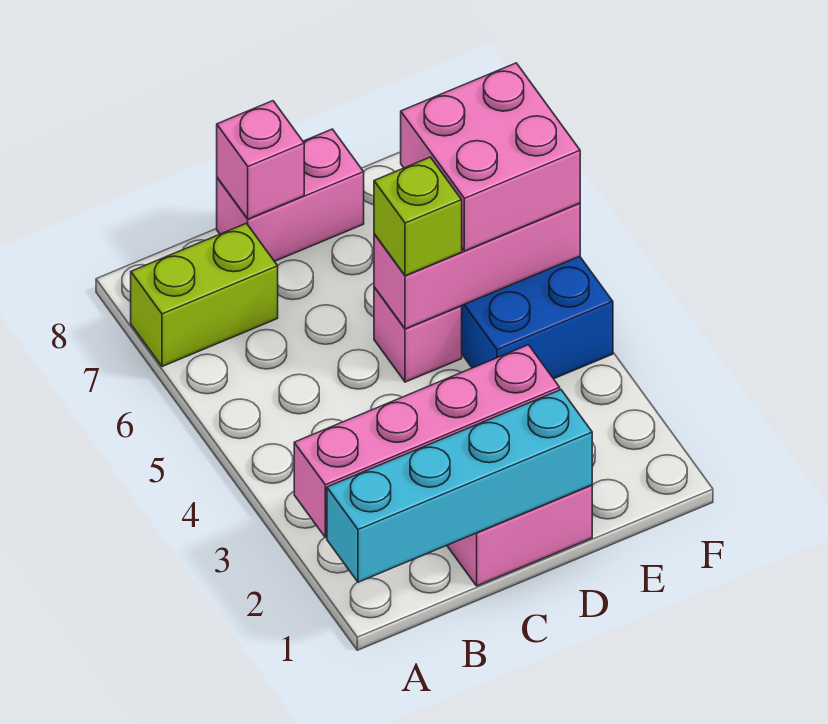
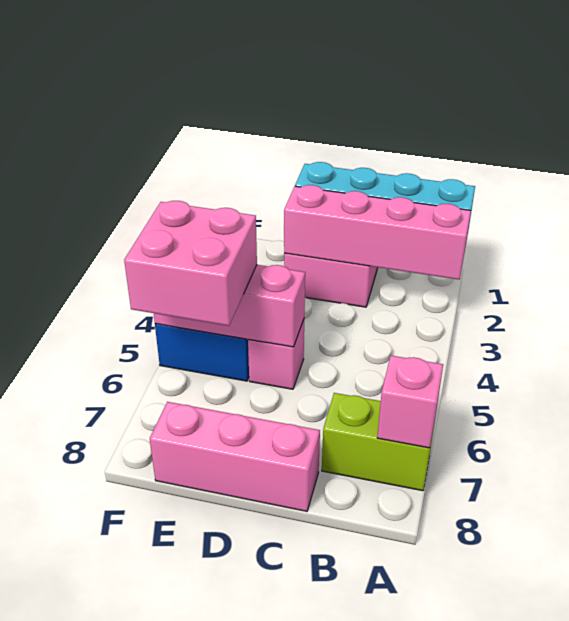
pink 1x2 brick [217,129,364,261] -> pink 1x3 brick [150,402,320,511]
pink 1x1 brick [217,101,304,219] -> pink 1x1 brick moved to [377,356,443,448]
lime 1x1 brick [374,157,462,276] -> none

